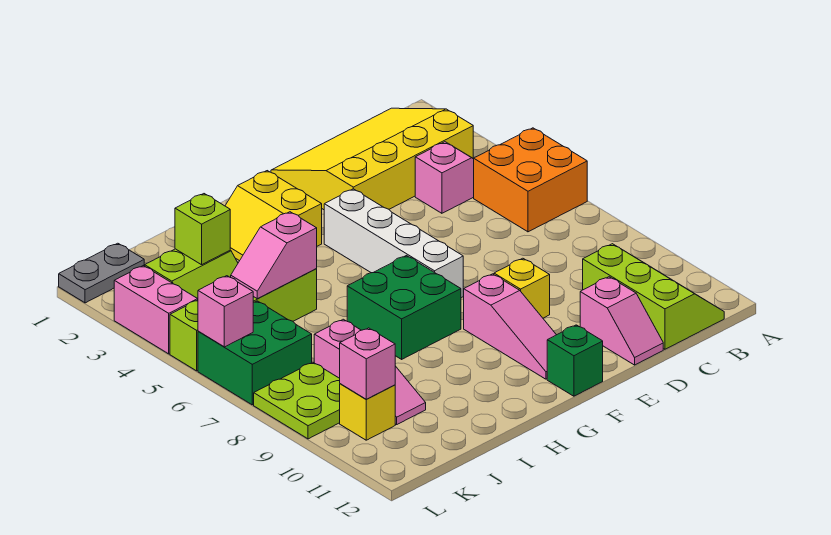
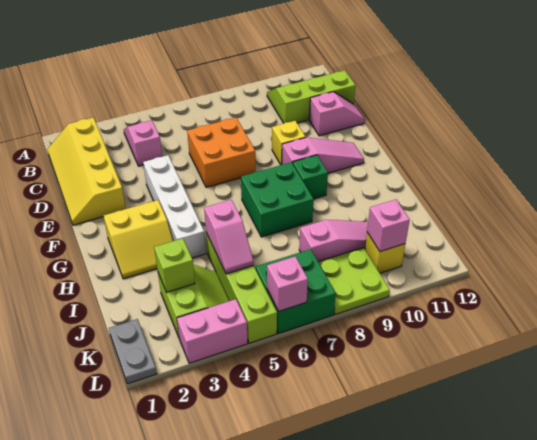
orange 2x2 brick [474,128,587,232] -> orange 2x2 brick moved to [187,118,255,187]
yellow 3x4 slope [271,108,473,210] -> yellow 2x4 slope [47,118,126,225]
white 1x4 brick [324,189,463,298] -> white 1x4 brick turned to [143,155,206,258]
green 1x1 brick [547,325,603,396] -> green 1x1 brick moved to [293,155,328,199]

